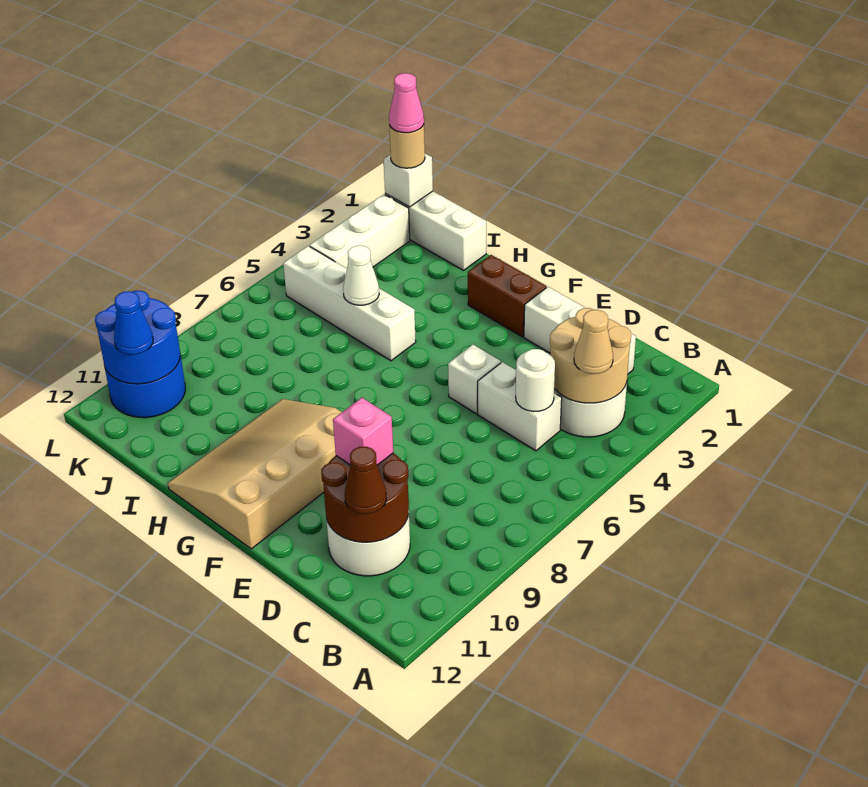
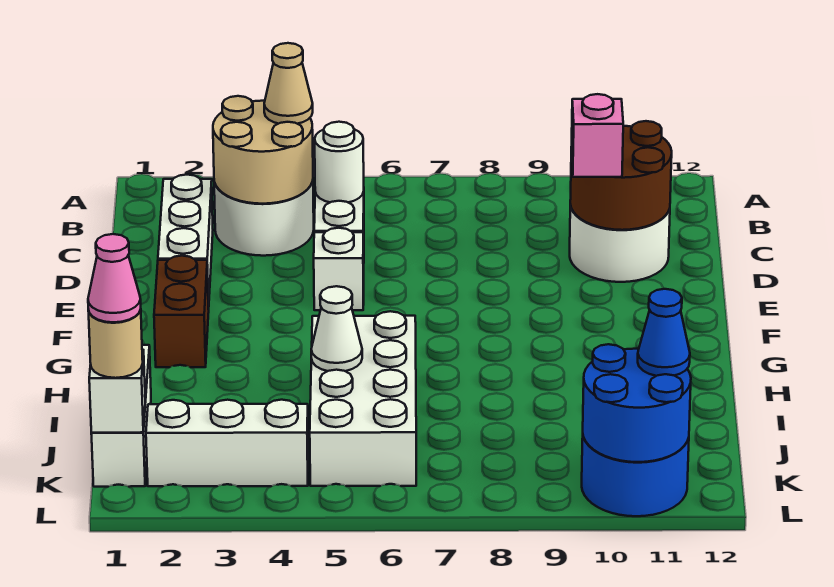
brown 1x1 cone [345,447,386,514] -> none
tan 3x4 slope [168,399,342,549] -> none
white 1x4 brick [283,246,416,361] -> white 2x4 brick [310,311,416,486]

